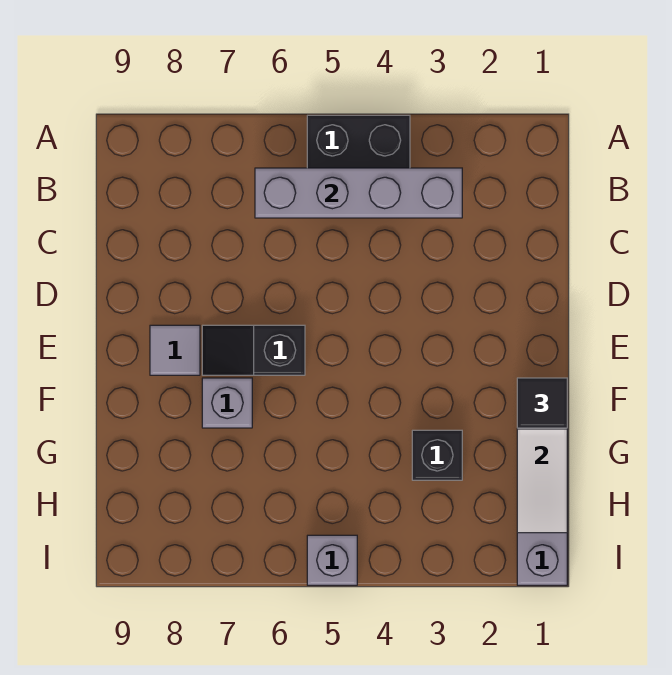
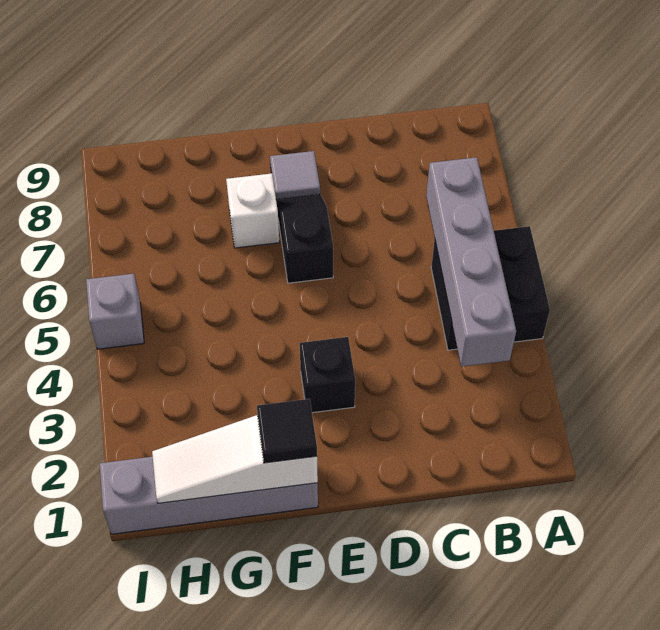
grey 1x1 brick [202,378,252,428] -> white 1x1 brick [226,173,279,248]
black 1x1 brick [412,430,462,480] -> black 1x1 brick moved to [300,337,355,413]

